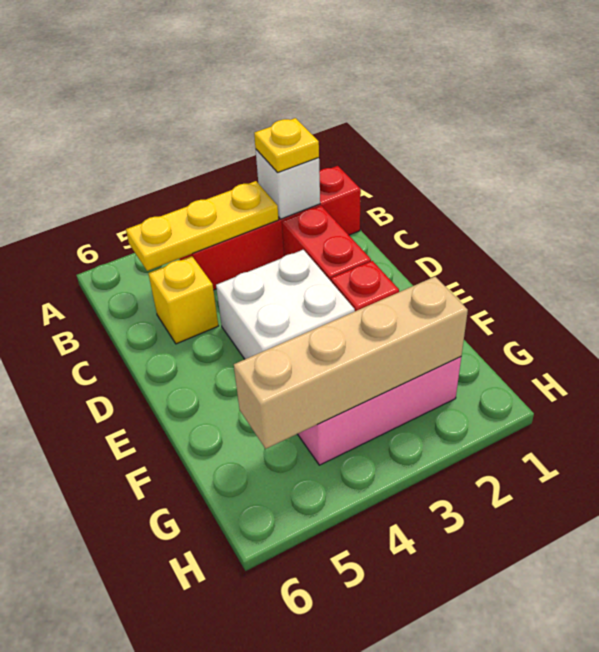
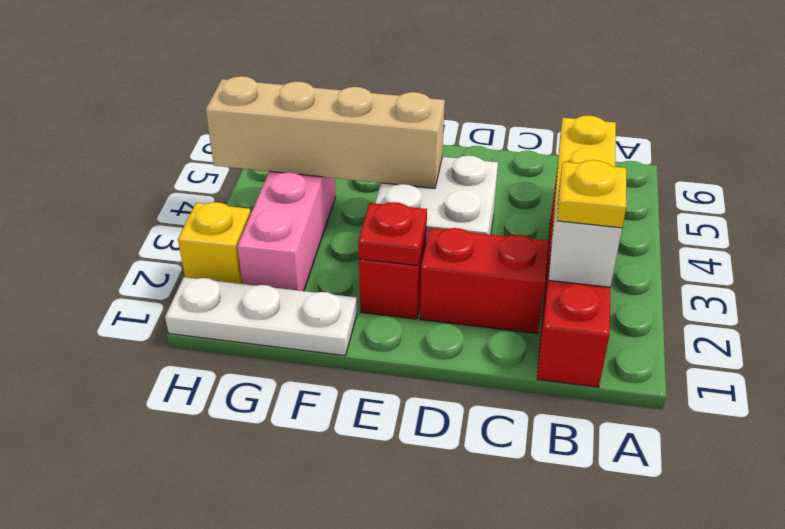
yellow 1x1 brick [148,256,218,344] -> yellow 1x1 brick moved to [178,202,251,284]
none -> red 1x1 plate [358,202,427,266]
none -> white 1x3 plate [165,277,357,356]
tan 1x4 brick [234,277,468,449] -> tan 1x4 brick turned to [206,76,445,188]

